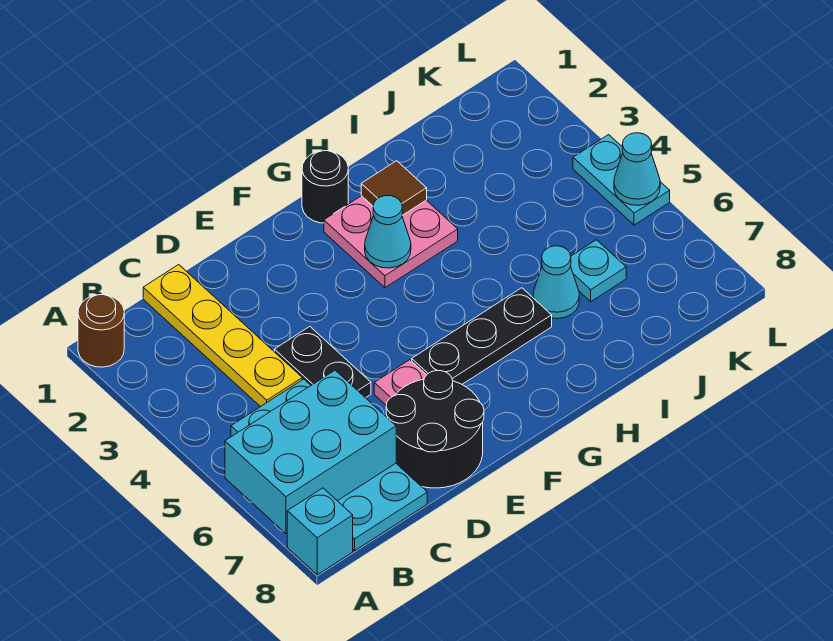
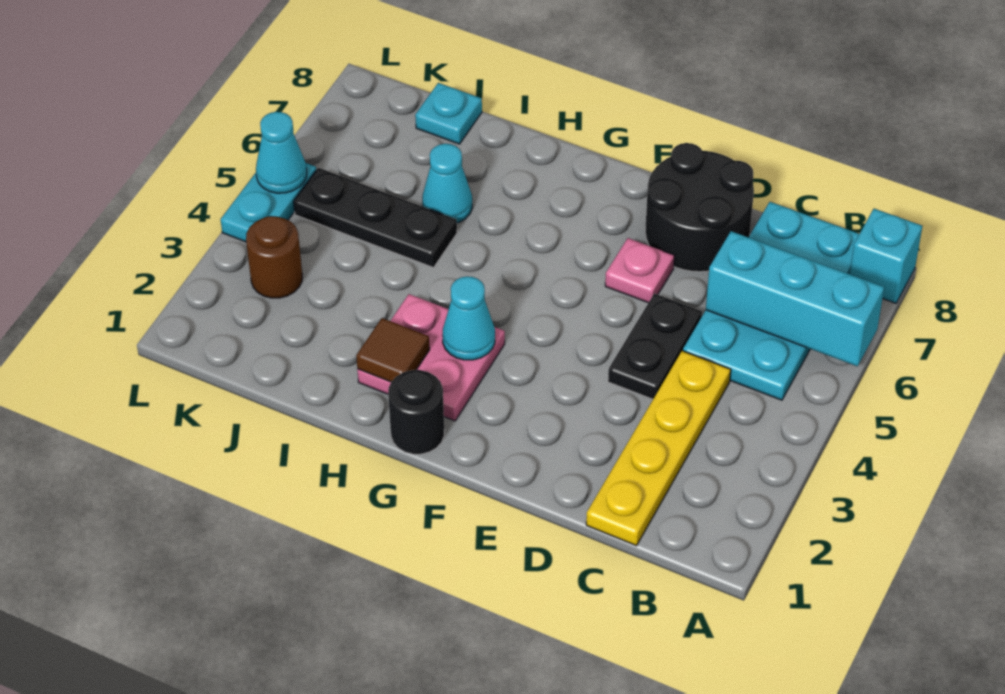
brown 1x1 round brick [78,295,124,367] -> brown 1x1 round brick moved to [246,216,302,298]
cyan 2x3 brick [225,370,396,534] -> cyan 1x3 brick [706,231,884,366]
black 1x3 plate [412,288,552,384] -> black 1x3 plate moved to [294,168,457,268]
cyan 1x1 plate [571,240,626,301] -> cyan 1x1 plate moved to [415,83,482,144]

